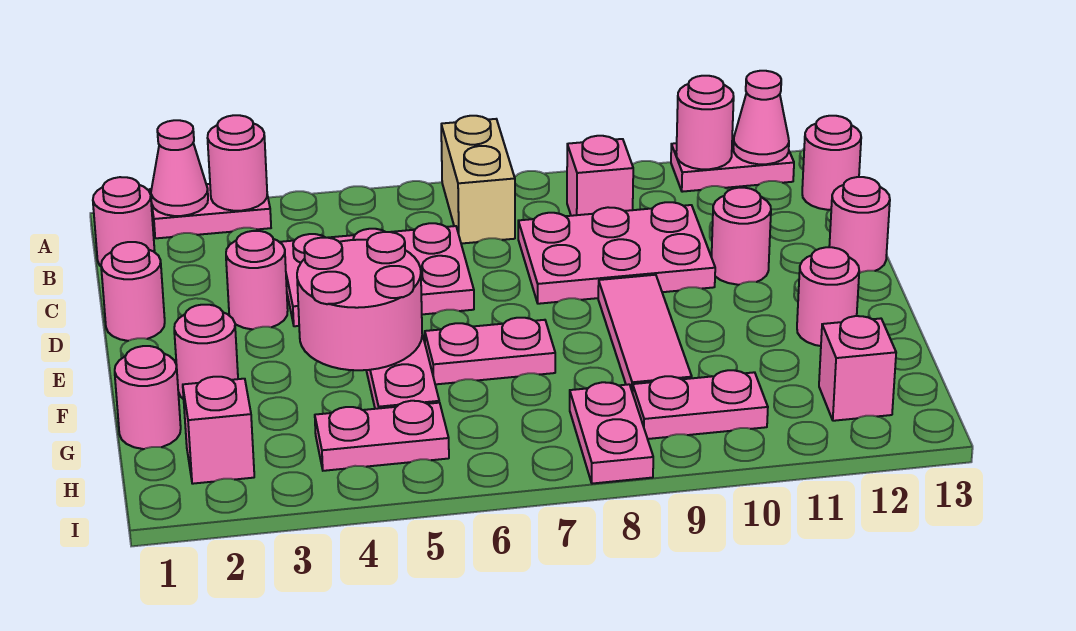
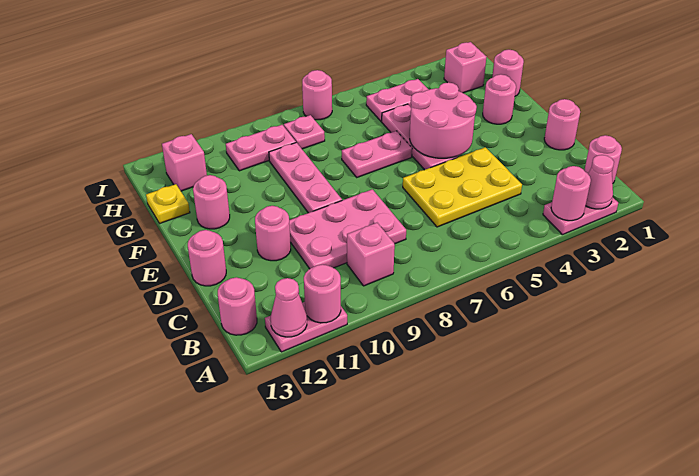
tan 1x2 brick [441,116,515,244] -> none
pink 2x3 plate [280,223,474,326] -> yellow 2x3 plate [403,147,522,227]
pink 1x1 round brick [226,231,288,329] -> pink 1x1 round brick moved to [302,70,332,120]
pink 1x3 tile [598,275,692,393] -> pink 1x3 plate [269,143,342,213]
none -> yellow 1x1 plate [146,184,190,223]
pink 1x2 plate [570,382,653,484] -> pink 1x1 plate [284,115,325,149]

